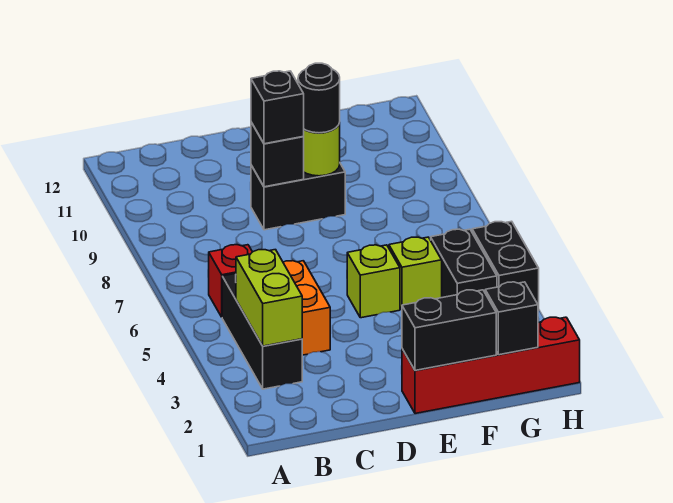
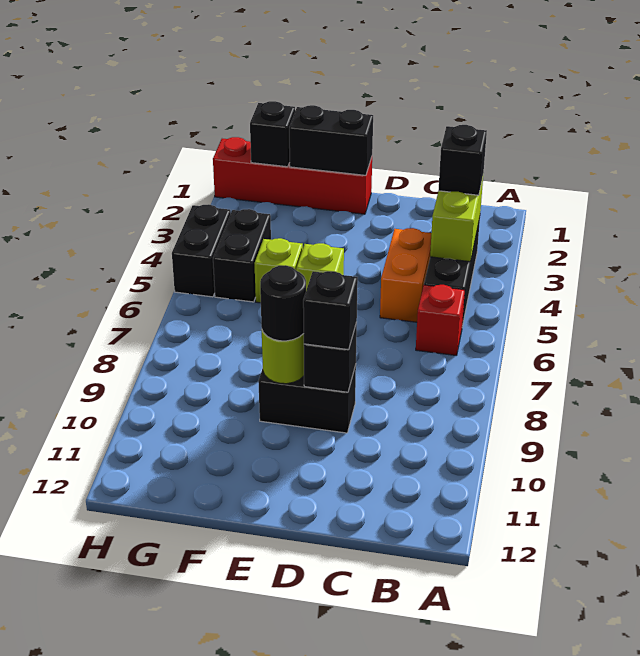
none -> black 1x1 brick [438,125,487,195]

